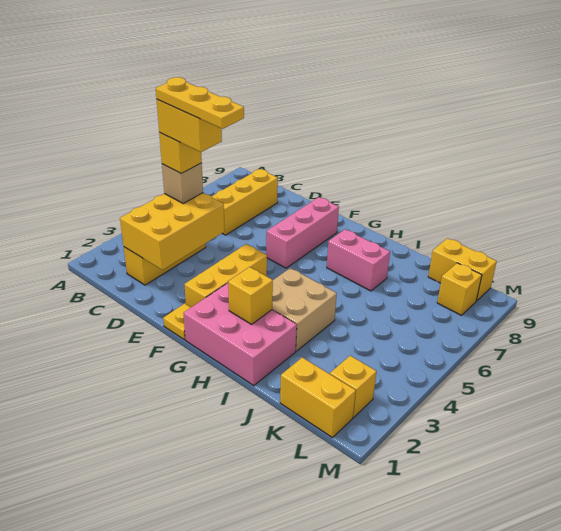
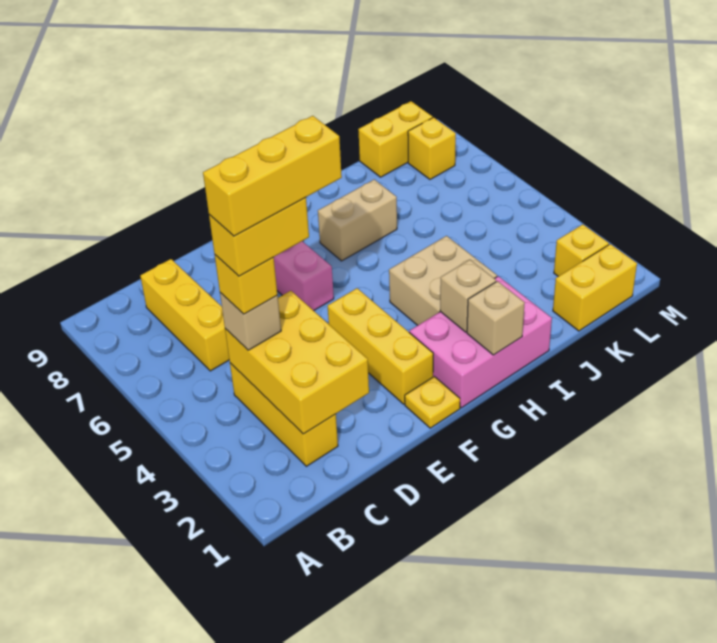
yellow 1x3 plate [156,77,244,129] -> yellow 1x3 brick [203,116,342,236]
none -> tan 1x1 brick [467,281,525,355]
yellow 1x1 brick [228,267,273,324] -> tan 1x1 brick [440,260,496,332]
pink 1x2 brick [327,229,390,291] -> tan 1x2 brick [318,179,397,261]

